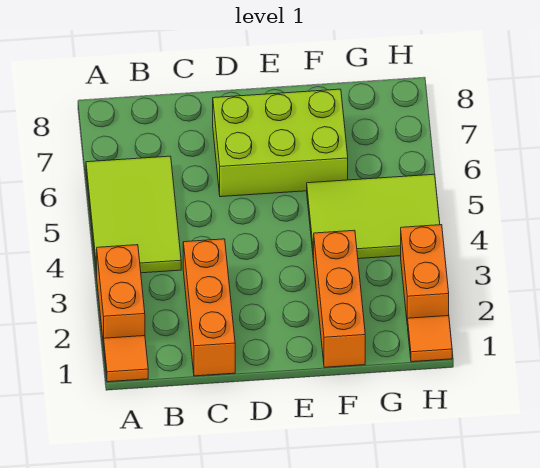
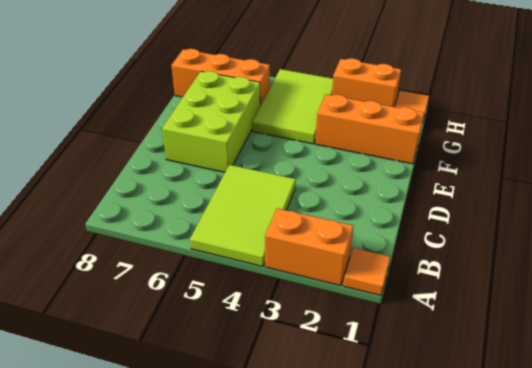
lime 2x3 tile [86,156,181,275] -> lime 2x3 tile turned to [190,165,296,266]
orange 1x3 brick [183,239,235,376] -> orange 1x3 brick moved to [172,49,270,106]

